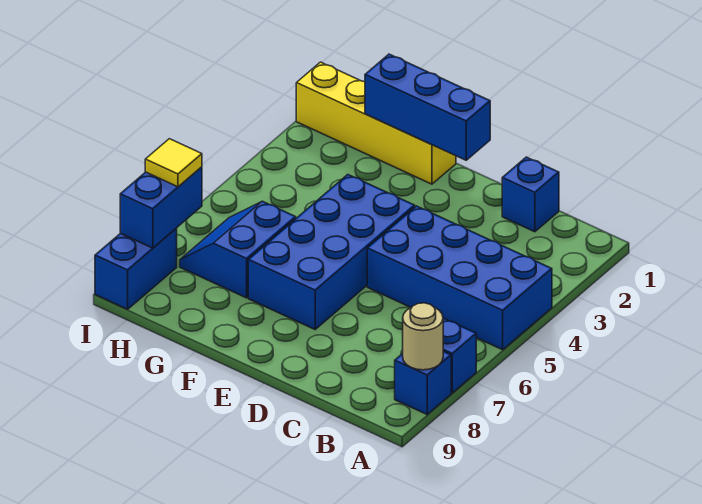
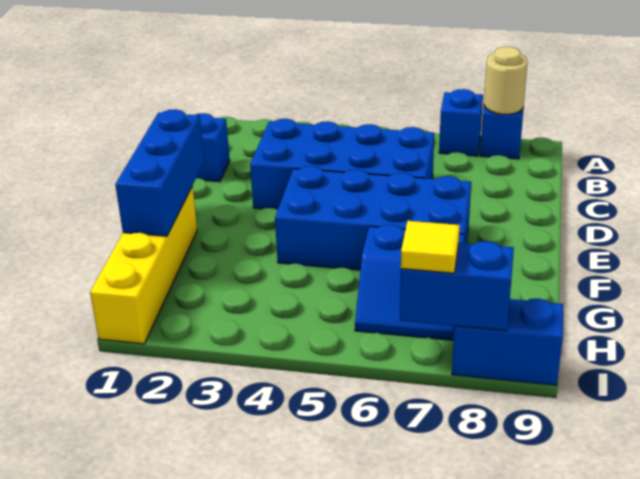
blue 2x4 brick [367,206,552,350] -> blue 2x4 brick turned to [250,119,434,210]

